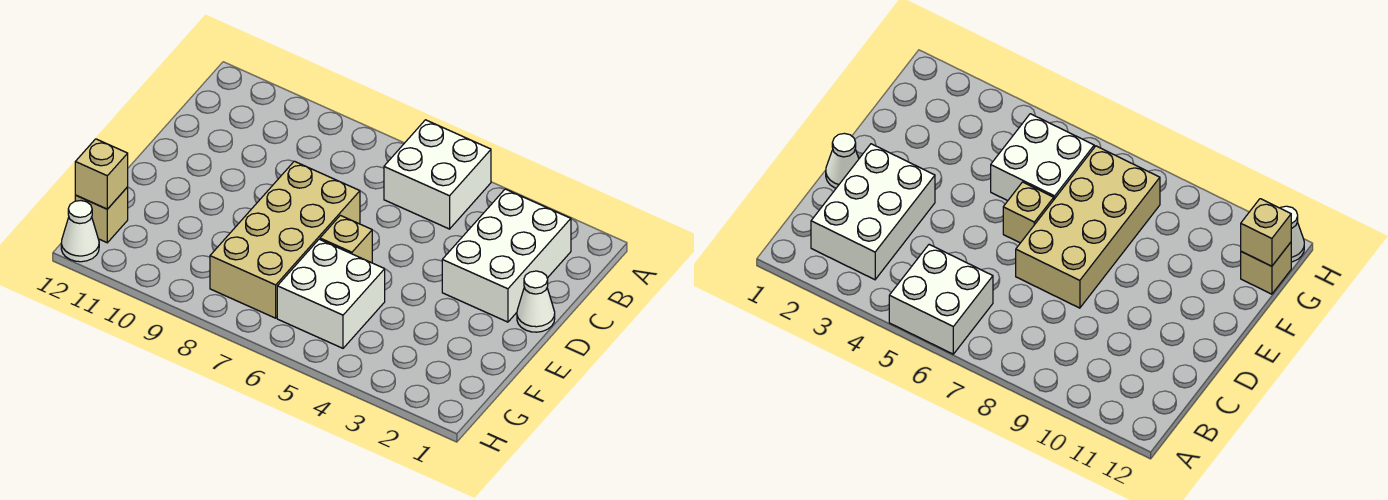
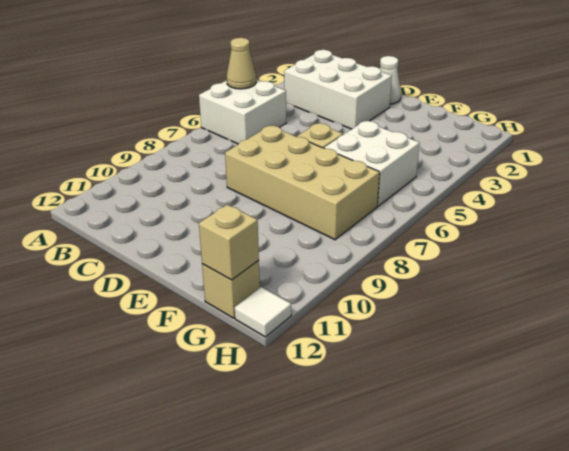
none -> tan 1x1 cone [227,38,256,89]
white 1x1 cone [61,201,99,262] -> white 1x1 tile [235,287,291,337]

